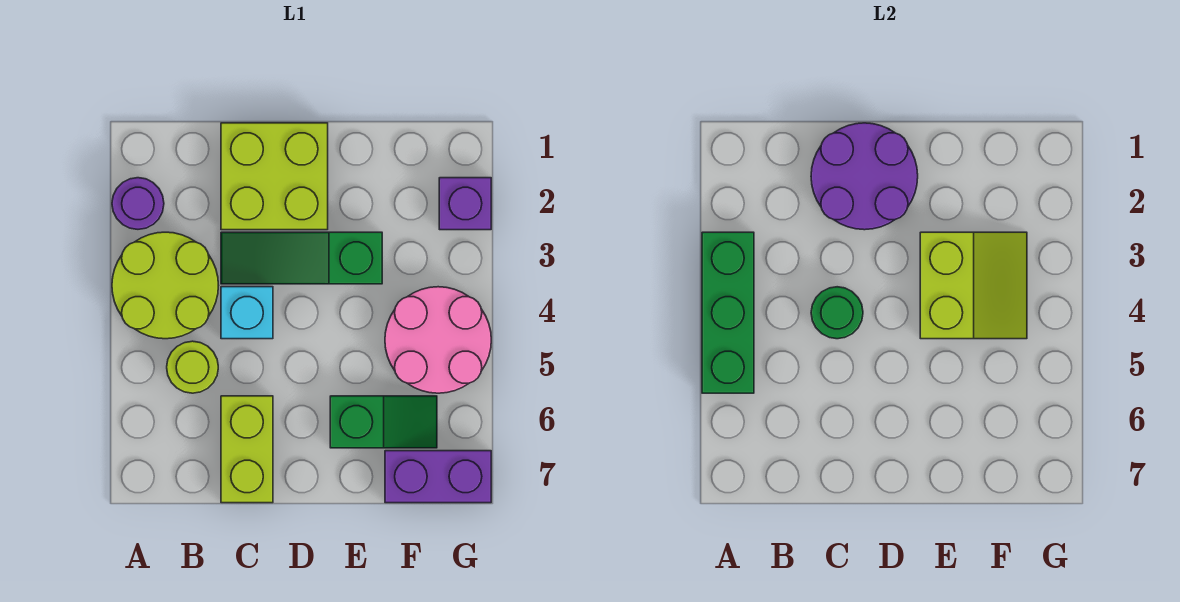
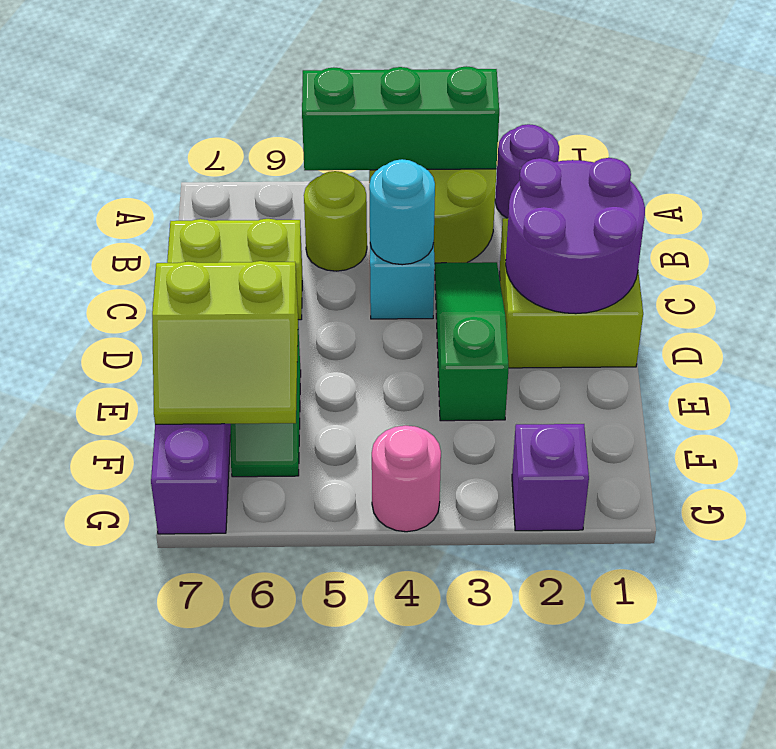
green 1x1 round brick [811,287,863,339] -> cyan 1x1 round brick [369,159,435,265]
lime 2x2 slope [920,232,1027,339] -> lime 2x2 slope moved to [152,261,298,424]
pink 2x2 round brick [385,287,491,393] -> pink 1x1 round brick [372,426,441,532]

